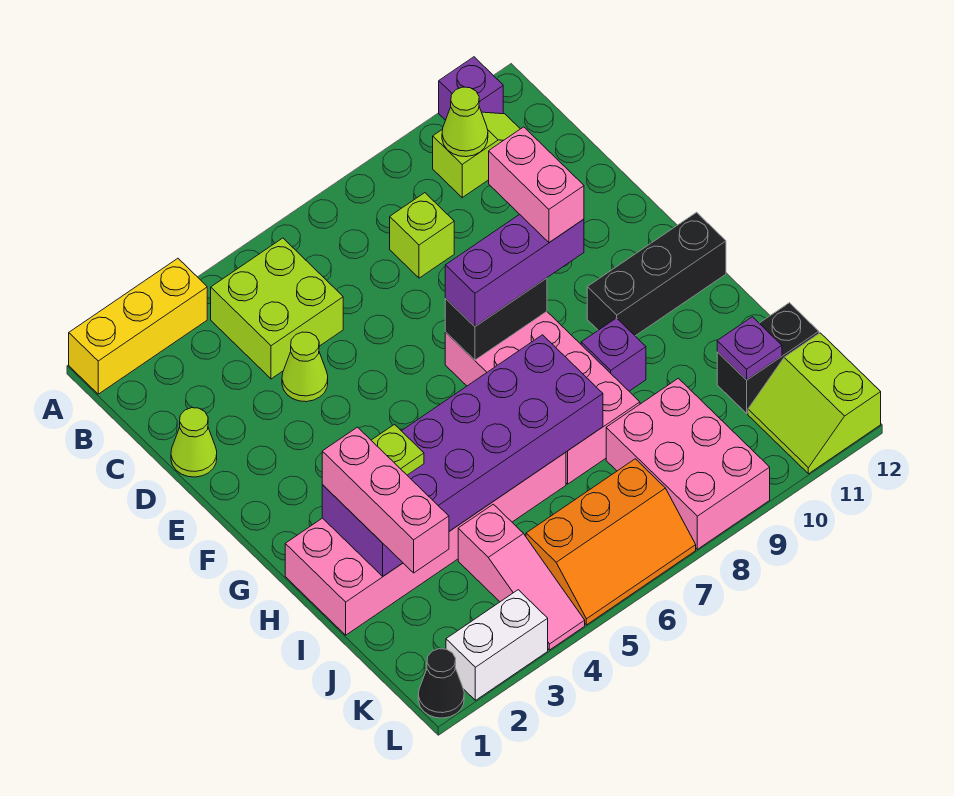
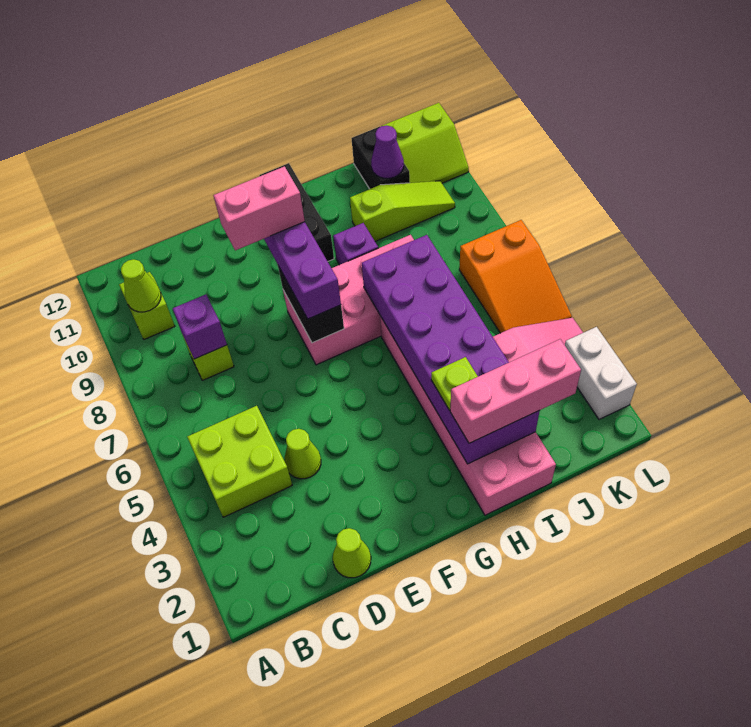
yellow 1x3 brick [69,258,207,394] -> none
purple 1x1 brick [439,57,503,120] -> purple 1x1 brick moved to [173,294,227,359]
none -> lime 1x3 slope [350,181,455,241]
pink 2x3 brick [606,378,770,549] -> none
purple 1x1 plate [717,317,782,380] -> purple 1x1 cone [371,125,404,178]
orange 2x3 slope [526,459,696,625] -> orange 2x3 slope turned to [459,220,572,333]
black 1x1 cone [418,649,464,718] -> none

